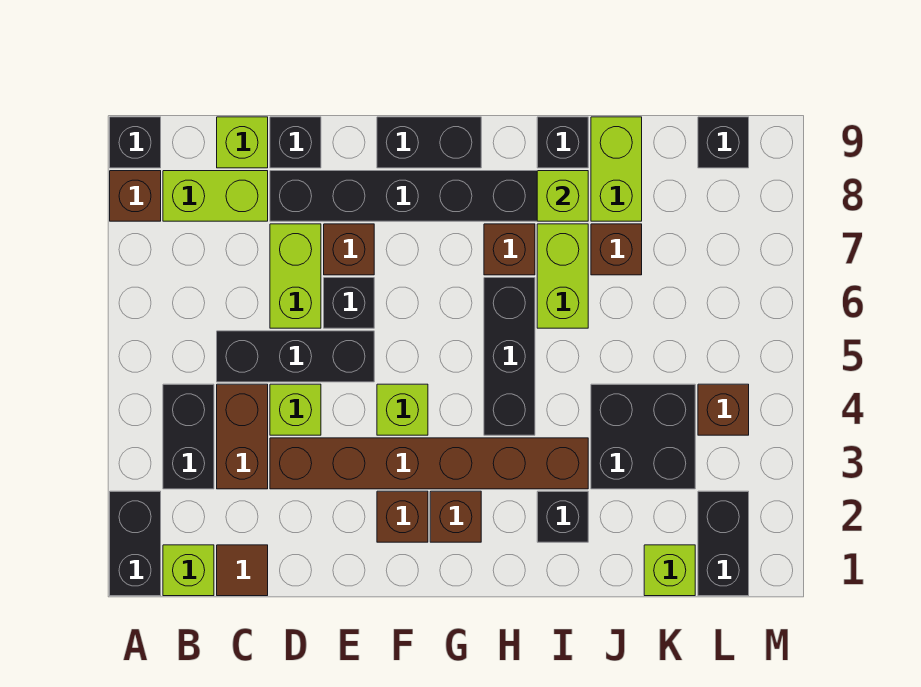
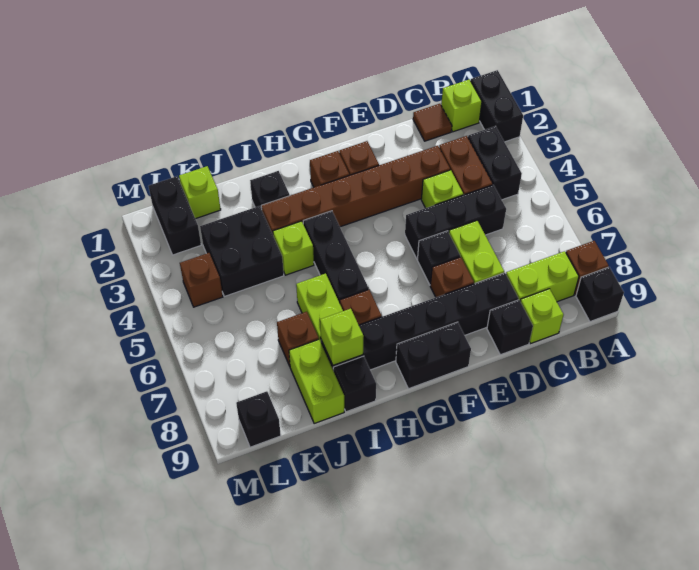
lime 1x1 brick [377,384,428,435] -> lime 1x1 brick moved to [273,221,314,275]

